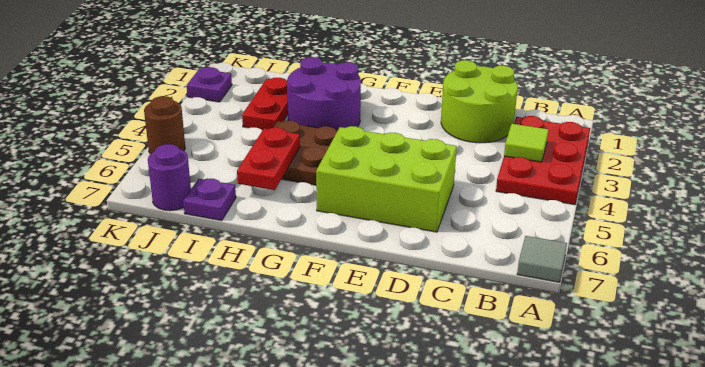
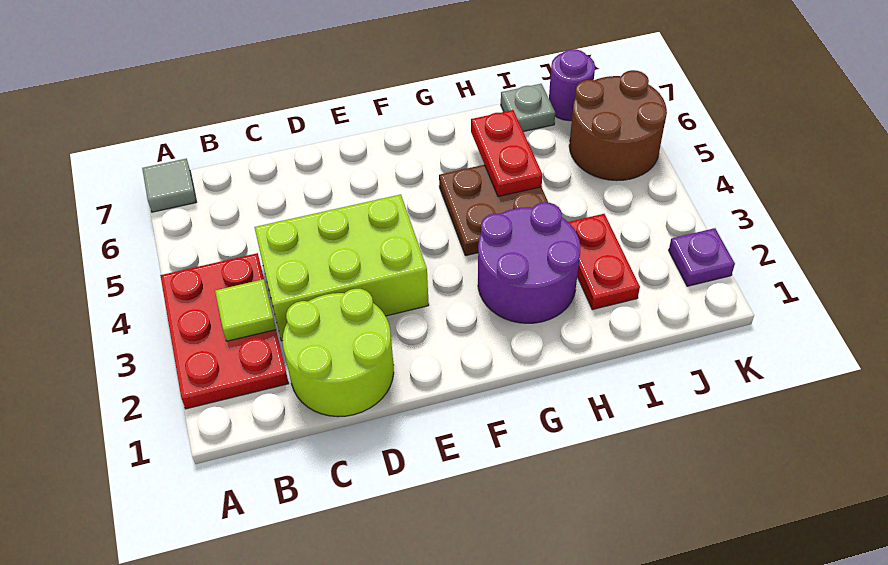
lime 2x3 brick [316,126,457,232] -> lime 2x3 brick moved to [254,194,429,341]
purple 1x1 plate [183,178,236,221] -> grey 1x1 plate [501,84,555,132]
brown 1x1 round brick [144,96,185,154] -> brown 2x2 round brick [569,70,667,181]

